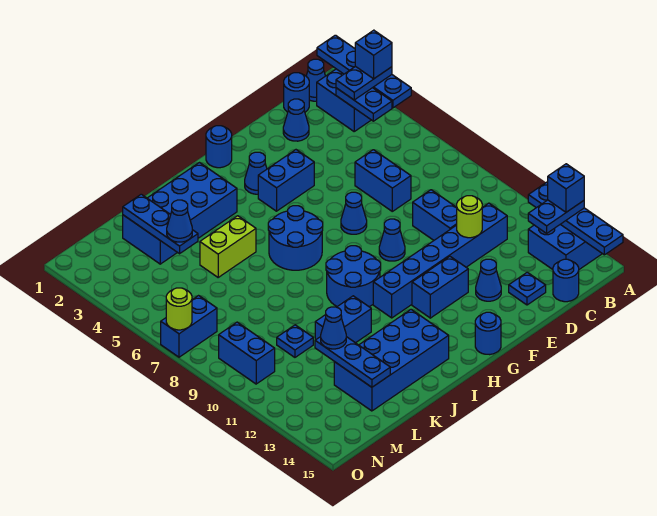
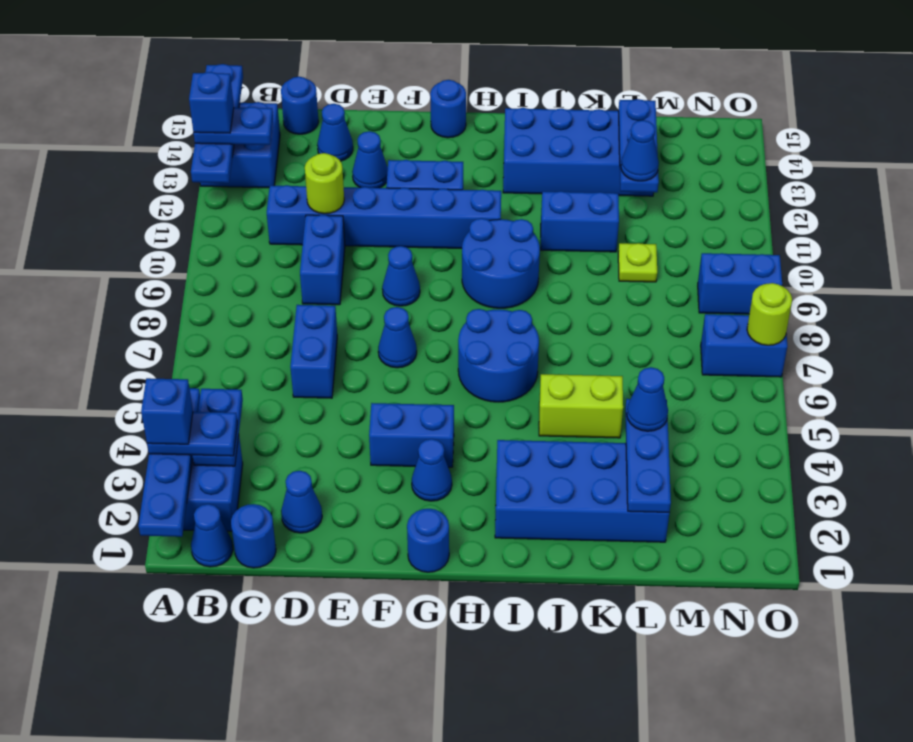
blue 1x1 plate [509,272,546,305] -> blue 1x1 cone [317,104,353,161]
blue 1x1 plate [277,325,313,357] -> lime 1x1 plate [618,243,657,282]
blue 1x2 brick [219,322,275,384] -> blue 1x2 brick turned to [698,253,782,314]

